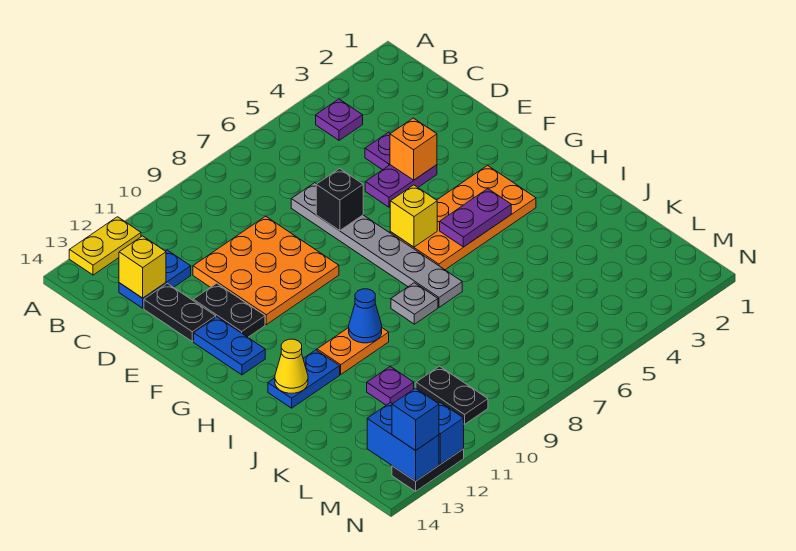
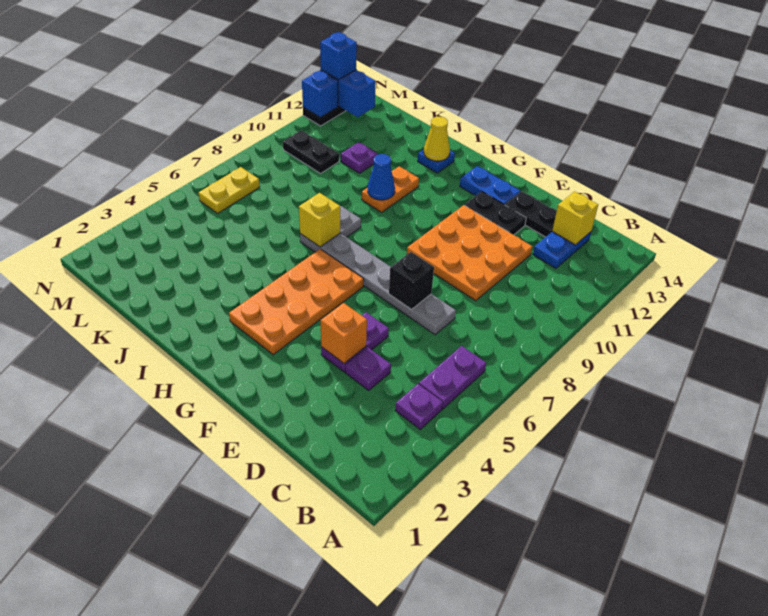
yellow 1x2 plate [69,217,141,275] -> yellow 1x2 plate moved to [199,167,260,213]
yellow 1x1 brick [390,185,437,247] -> yellow 1x1 brick moved to [299,193,340,247]
purple 1x2 plate [440,189,511,247] -> purple 1x2 plate moved to [419,346,486,409]
blue 1x2 plate [268,350,340,408] -> blue 1x1 plate [418,150,455,173]

